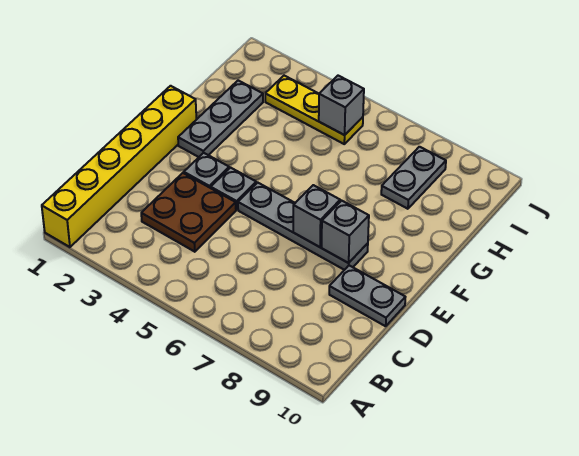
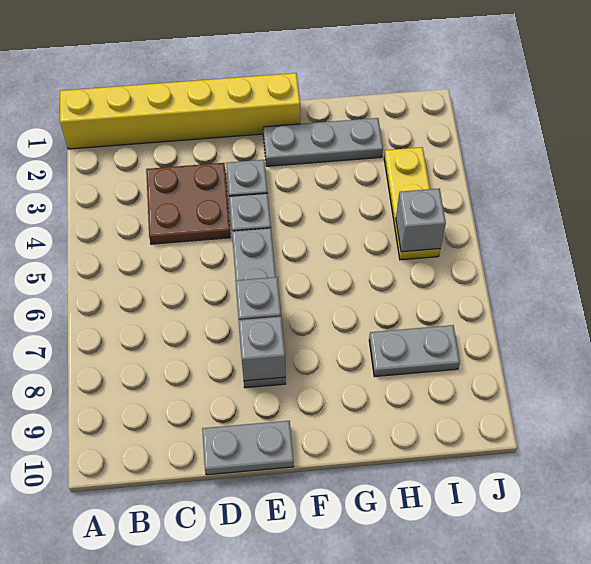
grey 1x2 plate [329,265,405,326] -> grey 1x2 plate turned to [202,421,294,475]

